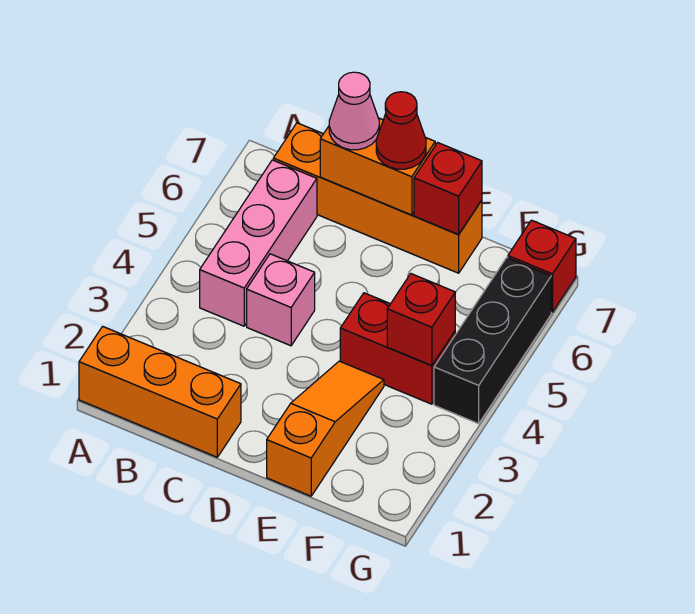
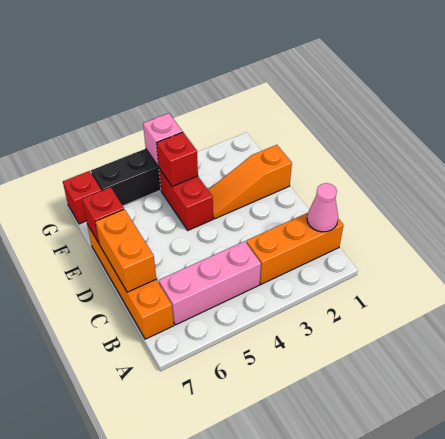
orange 1x3 brick [79,326,241,457] -> orange 1x3 brick turned to [246,213,343,284]
pink 1x1 brick [247,254,315,346] -> pink 1x1 brick moved to [143,113,183,167]
pink 1x1 cone [329,72,379,150] -> pink 1x1 cone moved to [307,183,338,232]
red 1x1 cone [376,92,426,169] -> none

